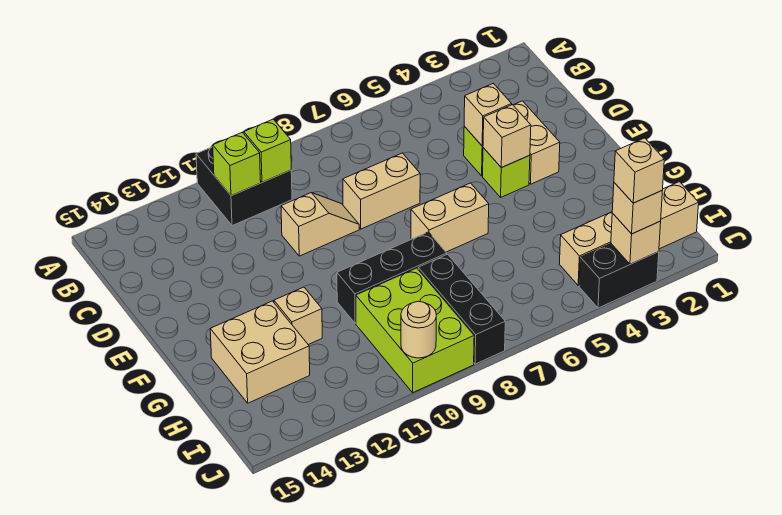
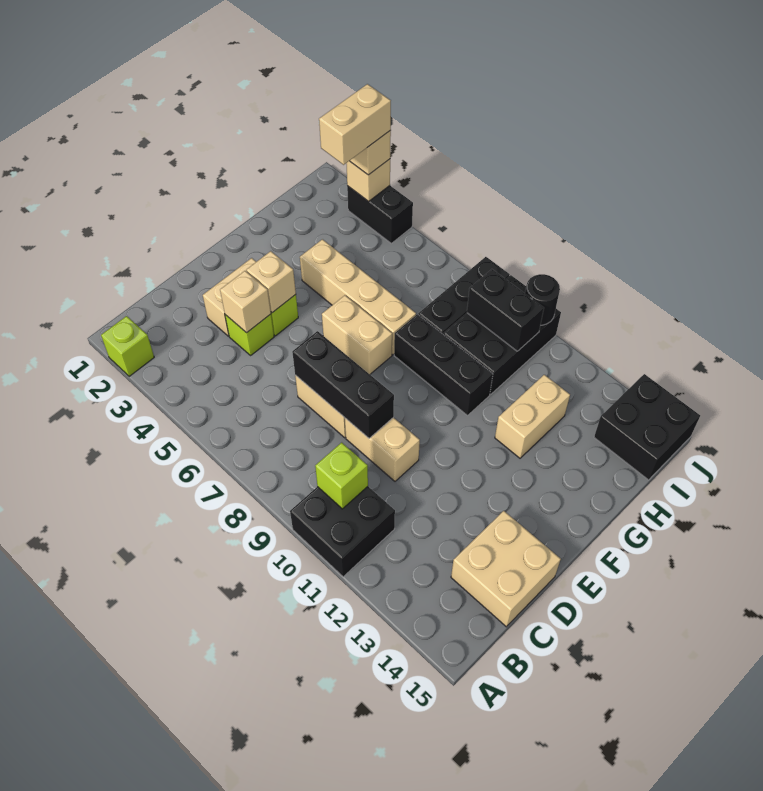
lime 1x1 brick [213,132,261,196] -> lime 1x1 brick moved to [101,316,154,376]
none -> black 1x3 brick [292,331,394,438]
tan 1x2 slope [281,193,359,256] -> tan 1x2 brick [345,417,420,481]
tan 1x1 brick [274,287,322,345] -> tan 1x2 brick [495,375,570,458]
tan 2x2 brick [210,301,310,403] -> tan 2x2 brick moved to [451,511,561,627]
lime 2x3 brick [356,268,474,392] -> black 2x3 brick [443,275,561,394]
tan 1x4 brick [559,182,699,285] -> tan 1x4 brick moved to [300,239,416,355]
none -> black 1x2 brick [467,269,544,351]
none -> black 2x2 brick [594,374,700,480]
tan 1x1 brick [614,138,664,203] -> tan 1x2 brick [319,84,391,165]
tan 1x1 round brick [401,301,436,358] -> black 1x1 round brick [525,274,560,325]

